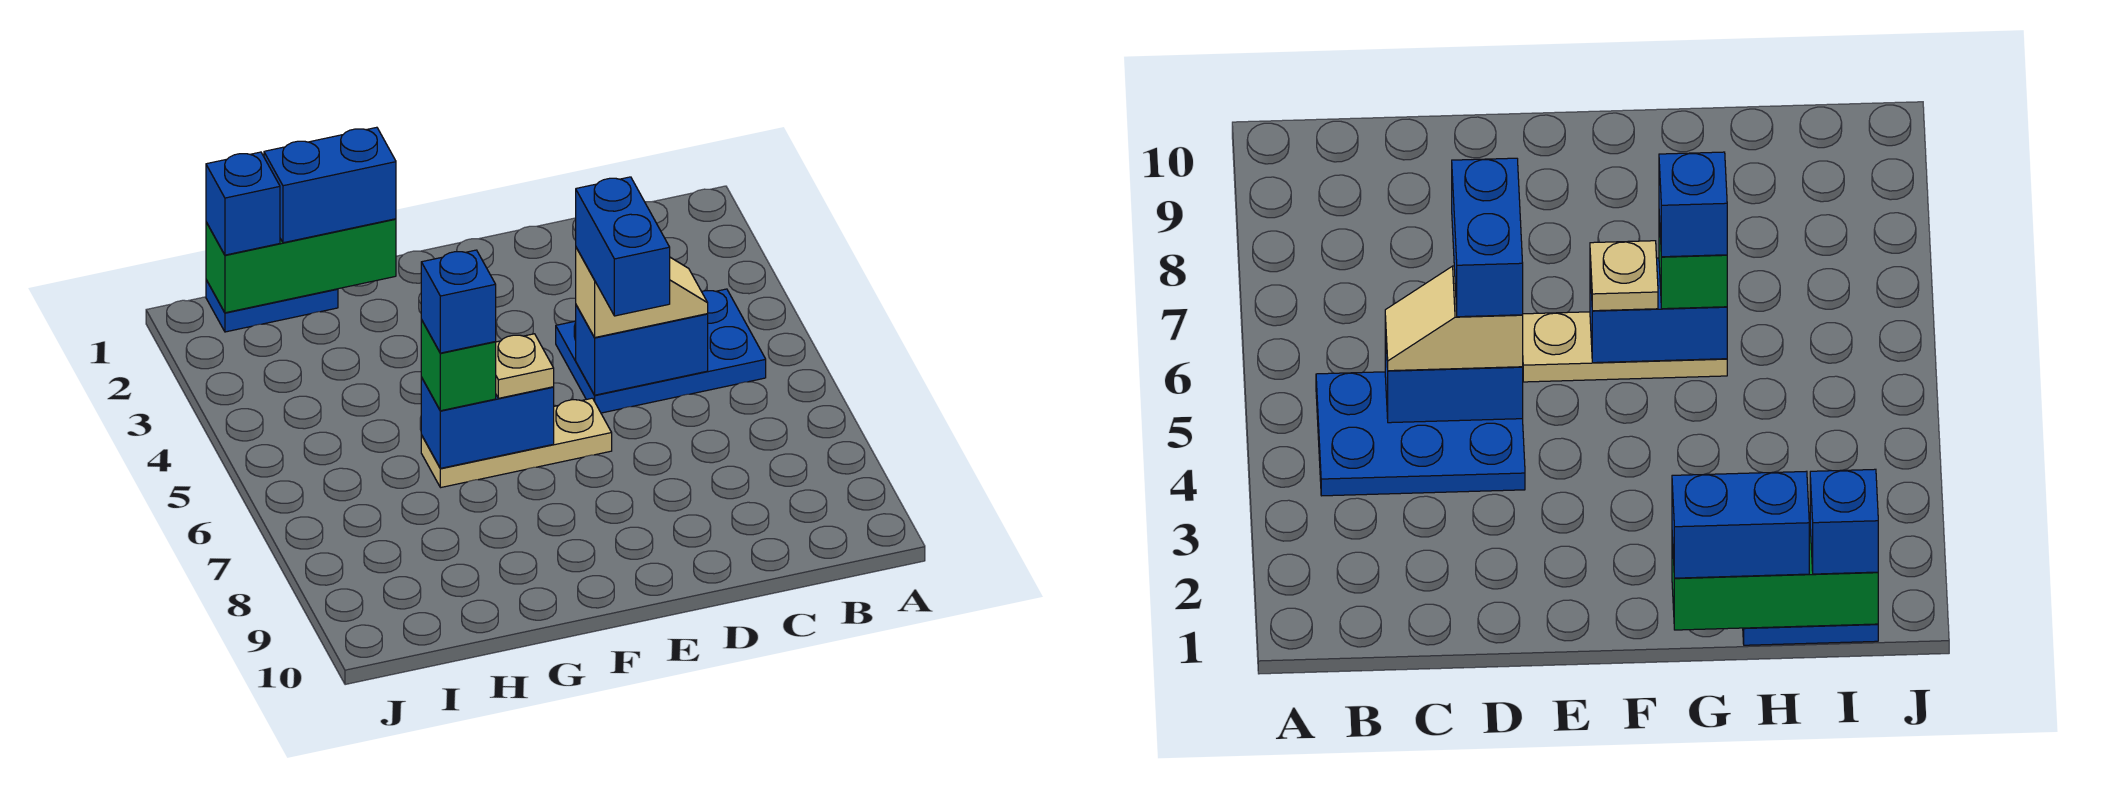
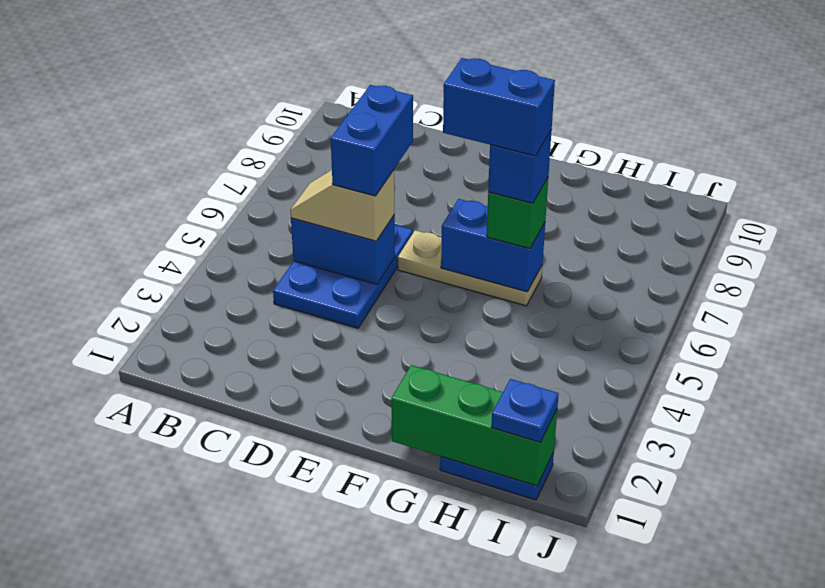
blue 2x3 plate [556,289,766,413] -> blue 2x3 plate turned to [273,225,413,328]
tan 1x1 plate [496,334,554,398] -> none
blue 1x2 brick [264,127,396,243] -> blue 1x2 brick moved to [443,58,555,156]
blue 1x1 brick [206,152,280,255] -> blue 1x1 plate [491,379,559,442]

